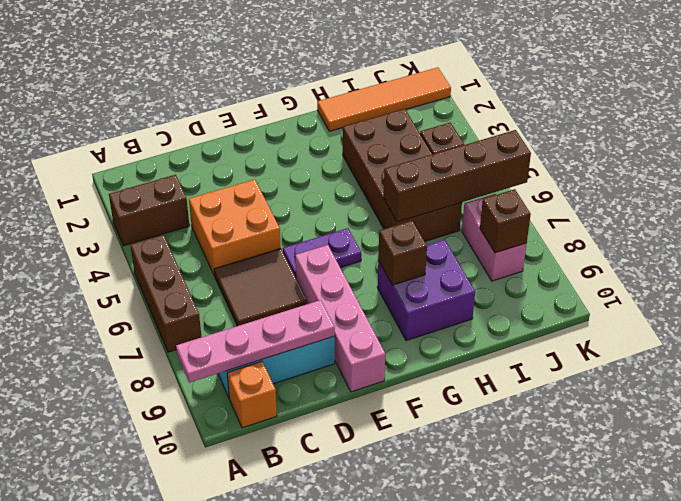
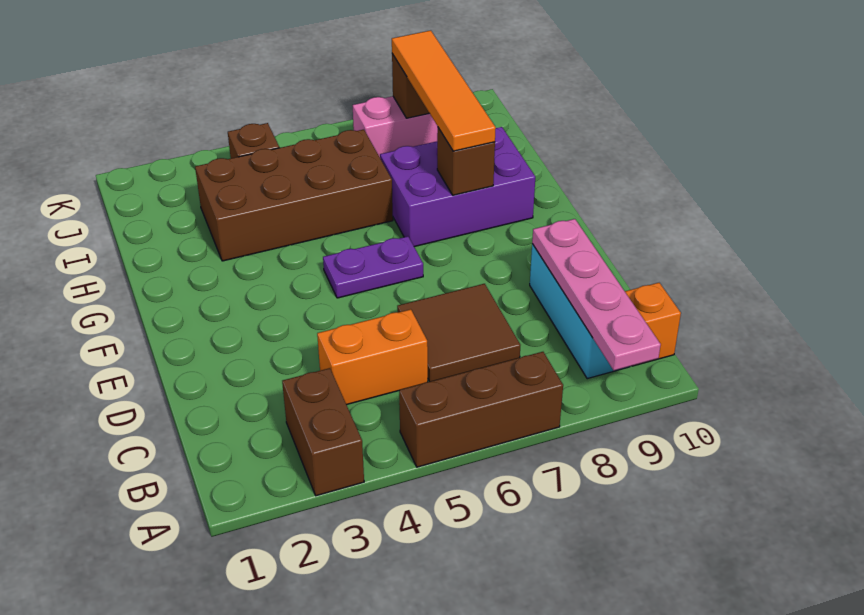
orange 2x2 brick [189,179,281,276] -> orange 1x2 brick [317,309,428,405]
purple 1x2 plate [283,228,361,277] -> purple 1x2 plate turned to [323,236,423,298]
pink 1x4 brick [295,245,385,392] -> none
purple 2x2 brick [377,240,475,341] -> purple 2x3 brick [380,127,535,247]
orange 1x4 tile [317,67,451,131] -> orange 1x4 tile moved to [392,30,496,151]
brown 1x4 brick [384,130,531,222] -> none

